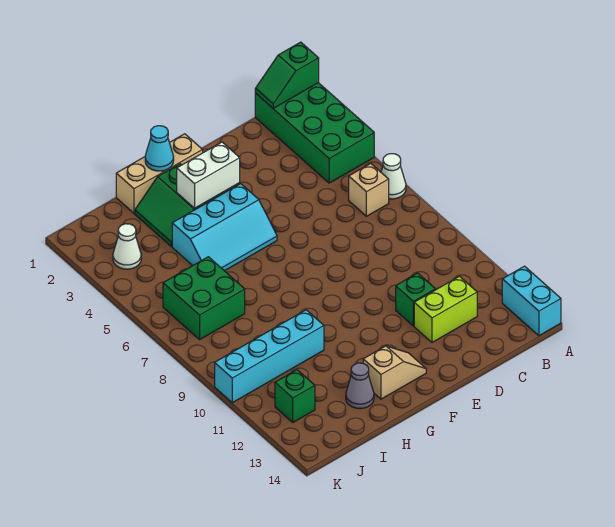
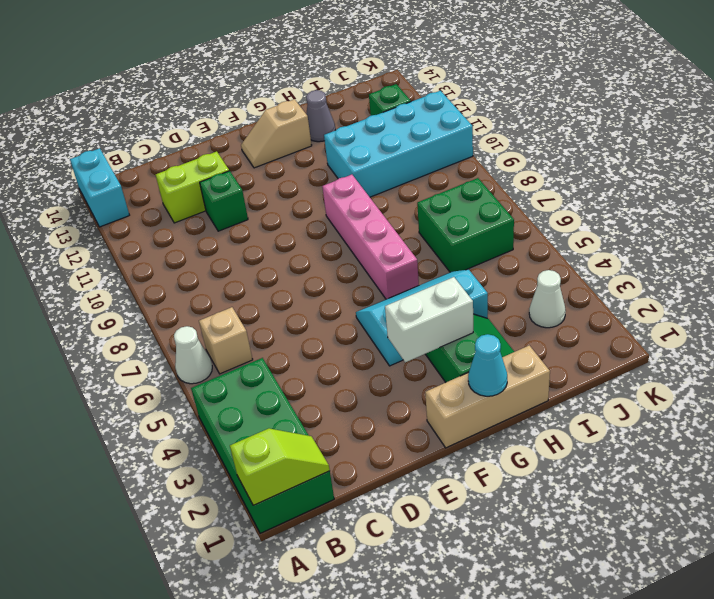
green 1x2 slope [255,42,319,108] -> lime 1x2 slope [230,428,330,505]
none -> pink 1x4 brick [322,175,419,299]
cyan 1x4 brick [215,310,324,403] -> cyan 2x4 brick [324,91,473,197]

